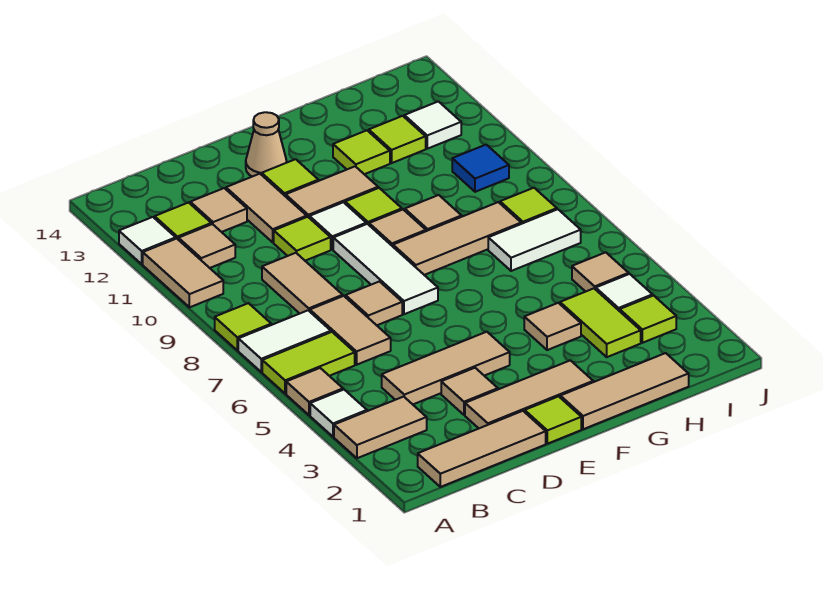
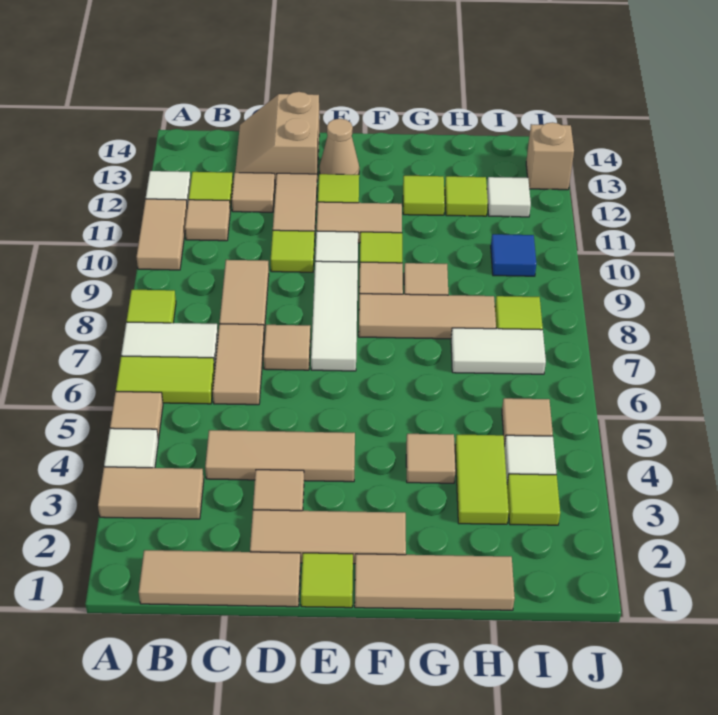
none -> tan 2x2 slope [235,92,319,184]
none -> tan 1x1 brick [526,122,574,190]

